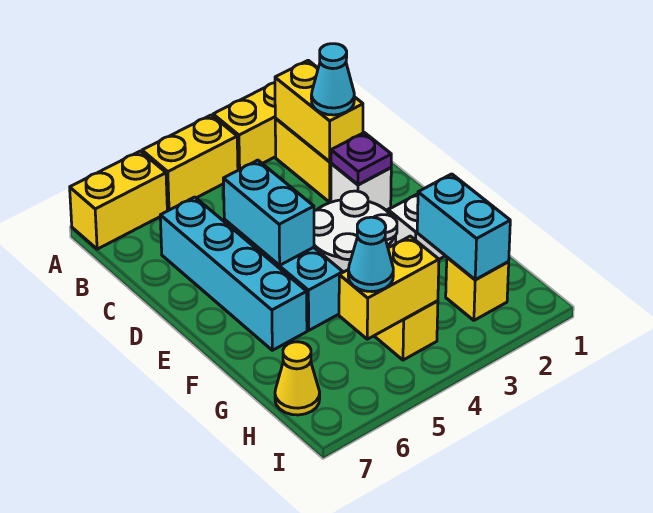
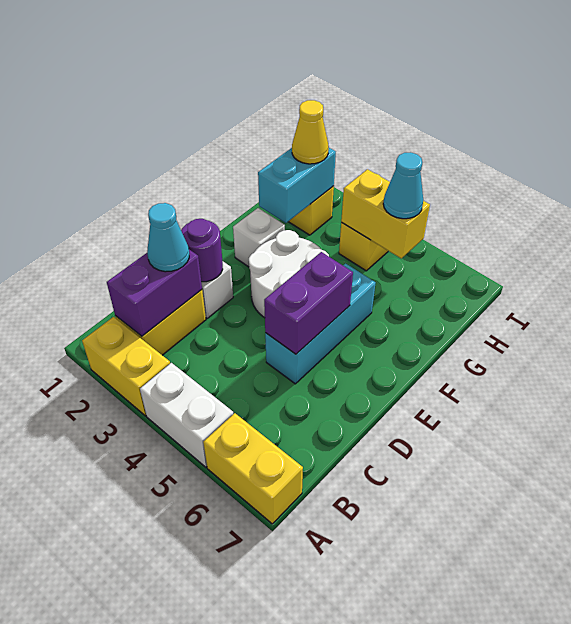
yellow 1x2 brick [142,115,238,211] -> white 1x2 brick [140,363,233,467]
yellow 1x2 brick [275,60,363,162] -> purple 1x2 brick [107,250,202,336]
cyan 1x4 brick [160,197,307,350] -> none
purple 1x1 plate [331,133,391,185] -> purple 1x1 round brick [181,219,223,282]
cyan 1x2 brick [223,160,314,265] -> purple 1x2 brick [264,252,353,354]
yellow 1x1 cone [275,342,320,415] -> yellow 1x1 cone moved to [292,100,329,164]

